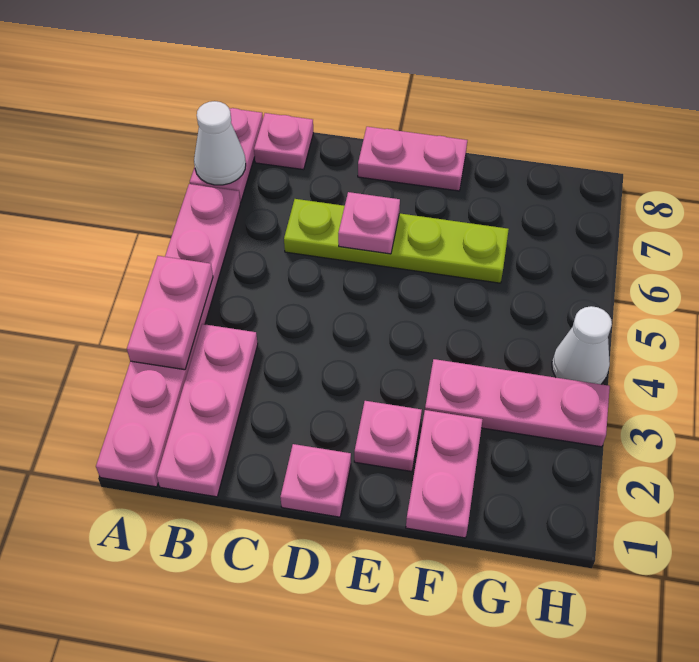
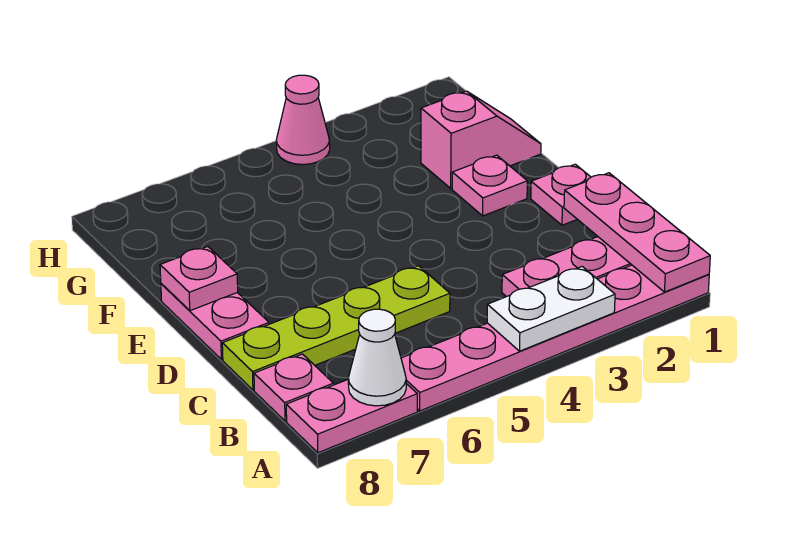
pink 1x2 plate [127,256,213,370] -> white 1x2 plate [487,267,615,351]
lime 1x4 plate [284,199,509,283] -> lime 1x4 plate turned to [222,266,450,390]
pink 1x1 plate [338,192,400,254] -> pink 1x1 plate moved to [160,247,238,311]
pink 1x2 plate [406,410,483,538] -> pink 1x2 slope [421,91,541,188]
pink 1x3 plate [425,359,610,447] -> pink 1x3 plate moved to [564,173,710,292]
white 1x1 cone [552,306,612,384] -> pink 1x1 cone [276,75,330,165]

